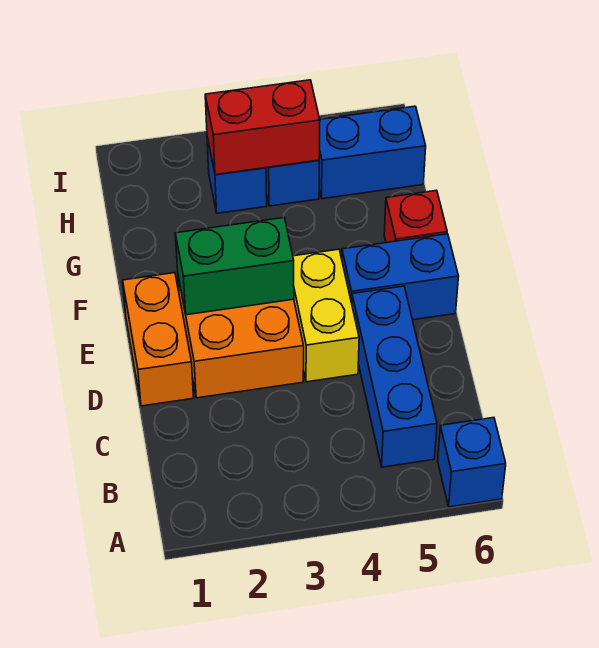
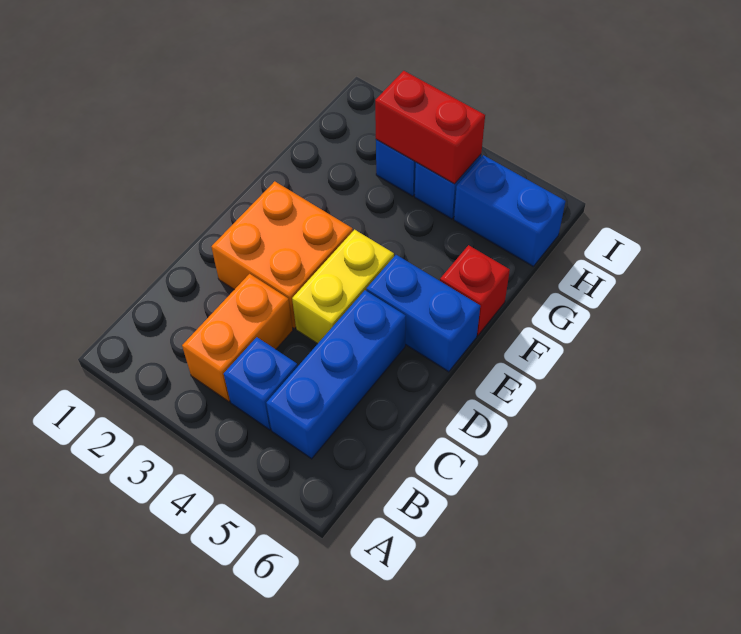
blue 1x1 brick [438,418,506,507] -> blue 1x1 brick moved to [224,337,298,430]
orange 1x2 brick [123,273,194,406] -> orange 1x2 brick moved to [182,274,293,402]
green 1x2 brick [175,218,294,315] -> none

